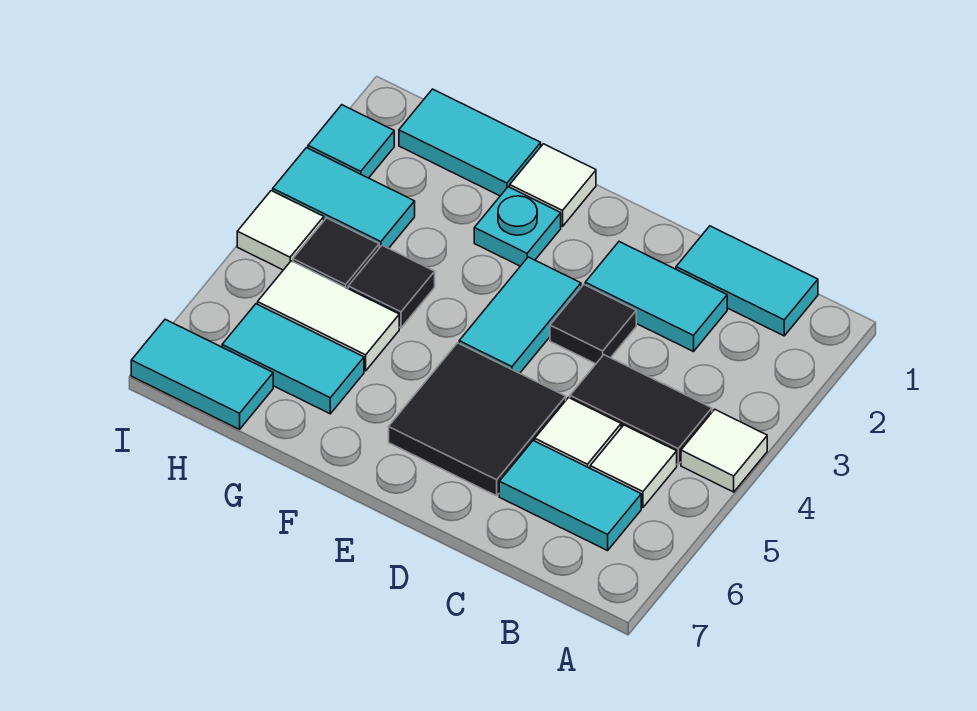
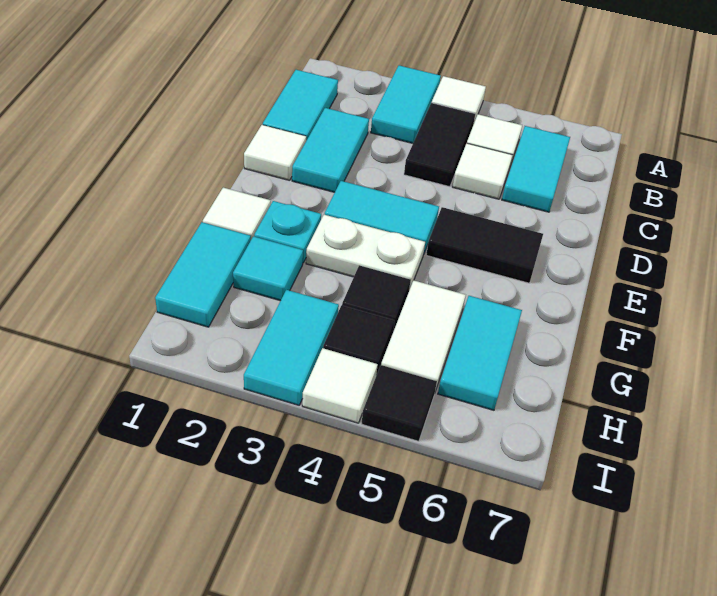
none -> white 1x1 tile [244,125,306,181]
black 1x1 tile [550,284,636,364] -> black 1x1 tile moved to [362,365,437,441]
black 2x2 tile [389,343,566,496] -> black 1x2 tile [426,207,543,283]
none -> white 1x2 plate [306,215,425,290]
cyan 1x2 tile [131,319,273,429] -> cyan 1x2 tile moved to [371,66,441,143]
cyan 1x1 tile [308,105,394,178] -> cyan 1x1 tile moved to [233,236,303,301]

